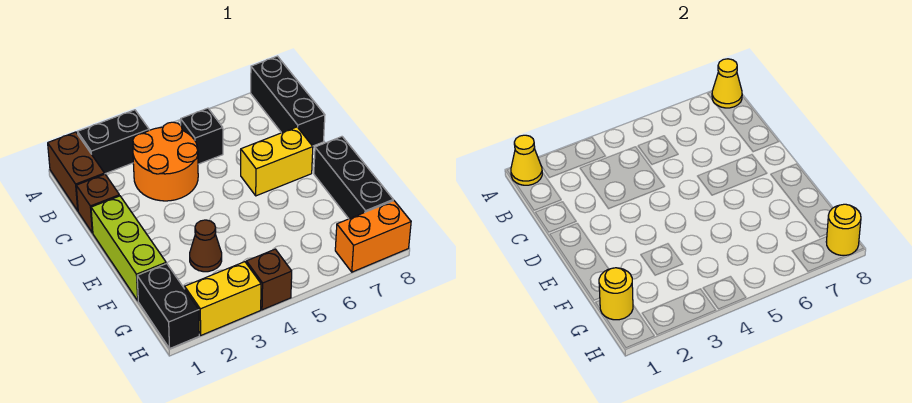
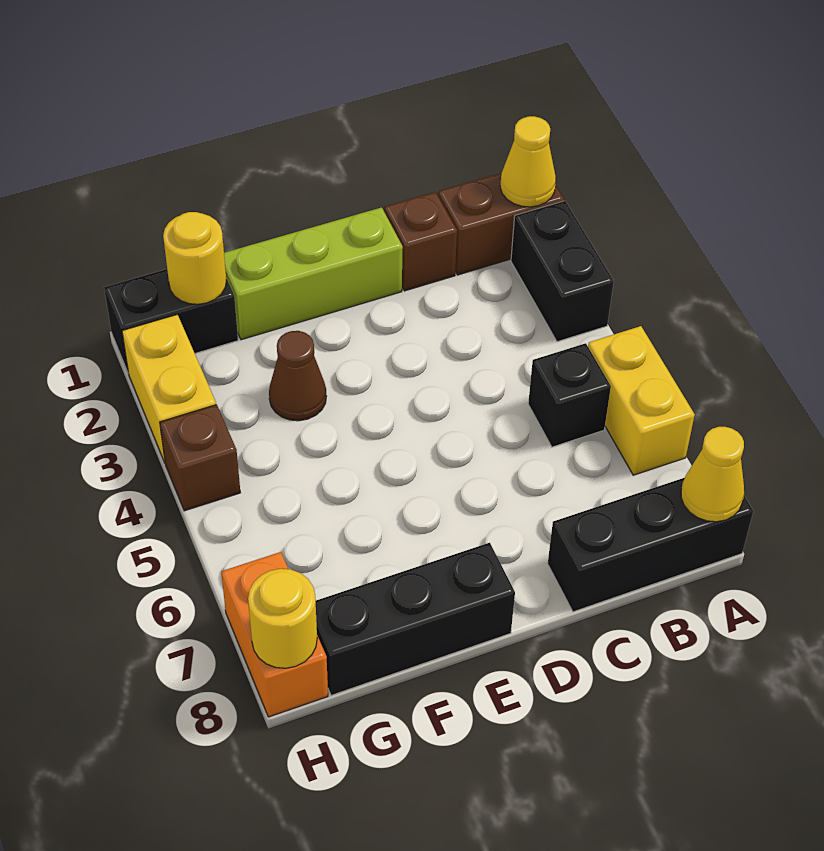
orange 2x2 round brick [133,122,198,201] -> none
yellow 1x2 brick [241,127,313,196] -> yellow 1x2 brick moved to [588,326,695,475]

